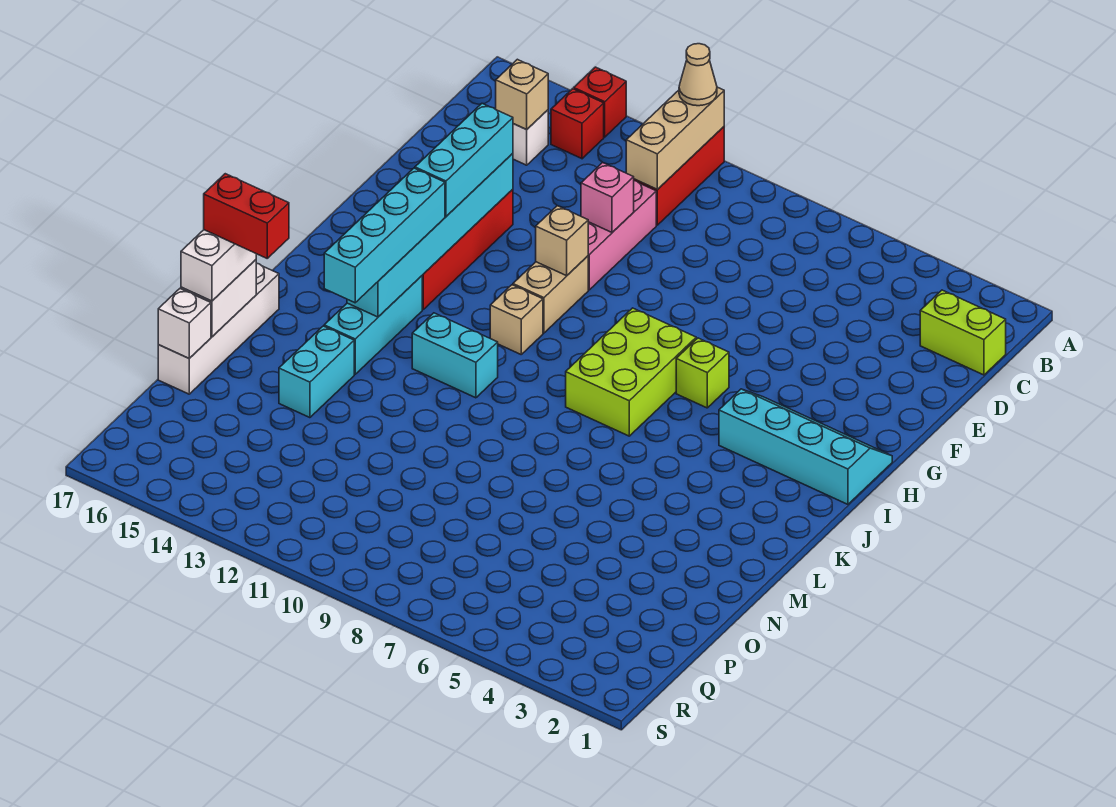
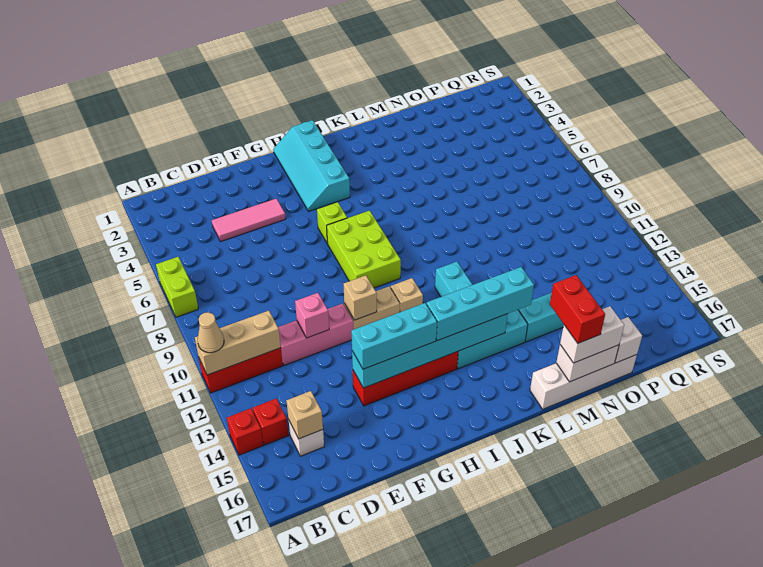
lime 1x2 brick [920,290,1006,375] -> lime 1x2 brick moved to [156,257,198,317]
none -> pink 1x3 tile [212,199,286,242]
lime 2x3 brick [566,308,696,436] -> lime 2x3 brick turned to [327,211,401,288]

